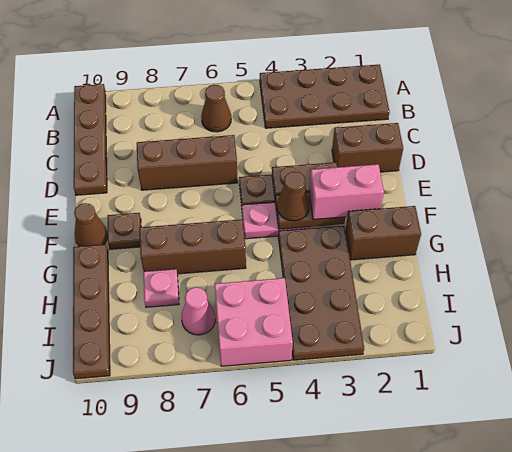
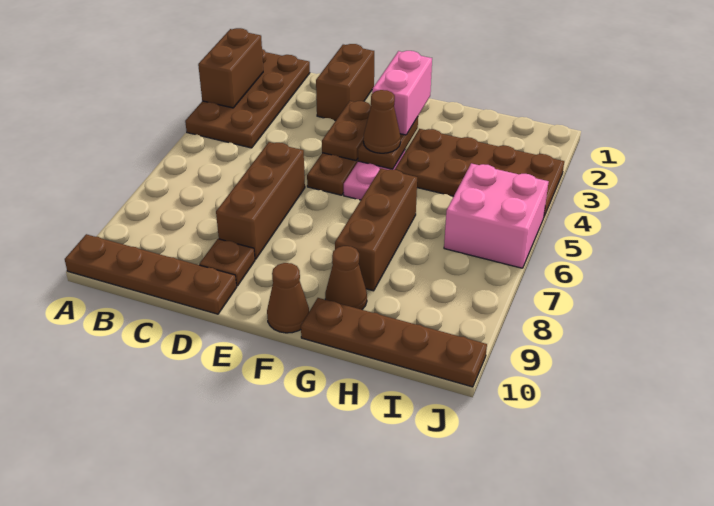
brown 1x1 cone [201,85,231,132] -> brown 1x1 cone moved to [325,246,367,310]
brown 1x1 plate [107,213,141,249] -> brown 1x1 plate moved to [199,239,255,286]
brown 1x2 brick [345,206,421,260] -> brown 1x2 brick moved to [198,28,263,108]
pink 1x1 plate [143,269,179,307] -> none
pink 1x1 cone [181,287,215,335] -> none

